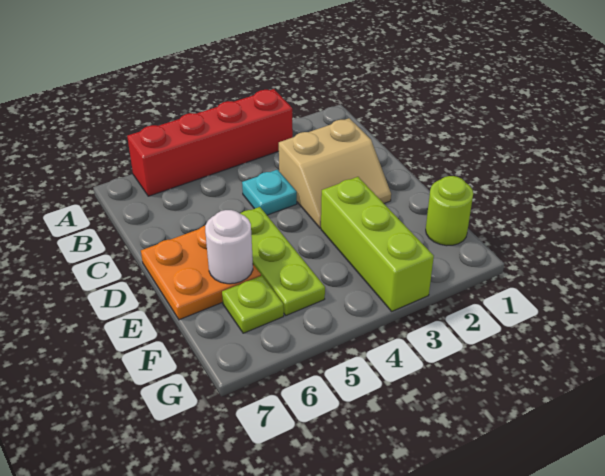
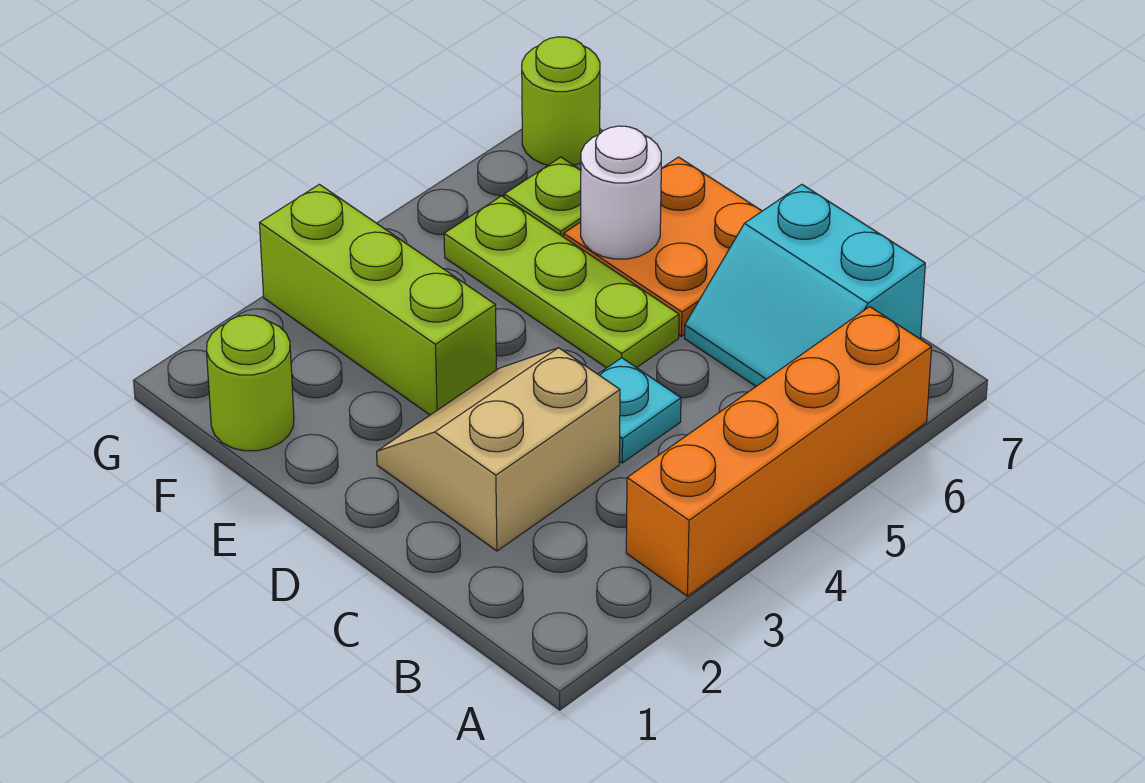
red 1x4 brick [127,89,293,196] -> orange 1x4 brick [626,307,932,596]
none -> cyan 2x2 slope [685,185,925,386]
none -> lime 1x1 round brick [522,37,600,165]

